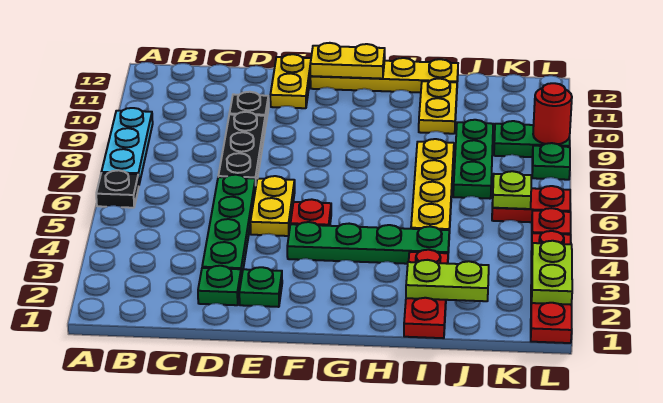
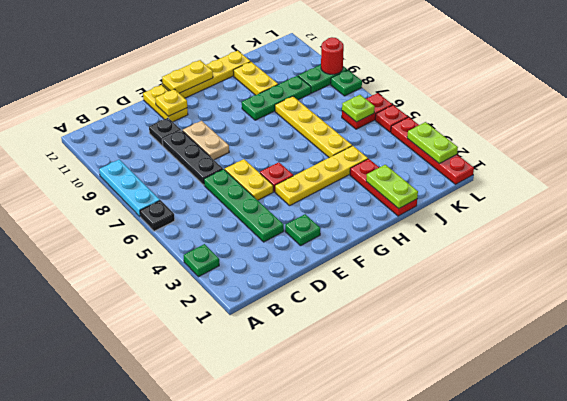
green 1x1 plate [198,266,241,305] -> green 1x1 plate moved to [184,244,219,277]
none -> tan 1x2 plate [183,121,229,160]
none -> yellow 1x1 plate [155,89,187,116]
green 1x4 plate [287,222,449,264] -> yellow 1x4 plate [275,146,368,206]
lime 1x2 plate [406,260,489,301] -> lime 1x2 plate turned to [366,165,418,209]
green 1x3 plate [453,120,493,199] -> green 1x3 plate turned to [242,76,311,120]

